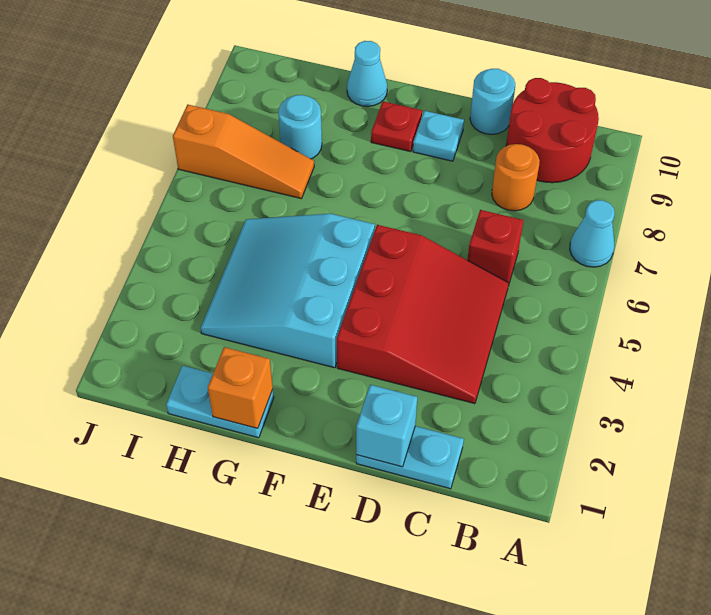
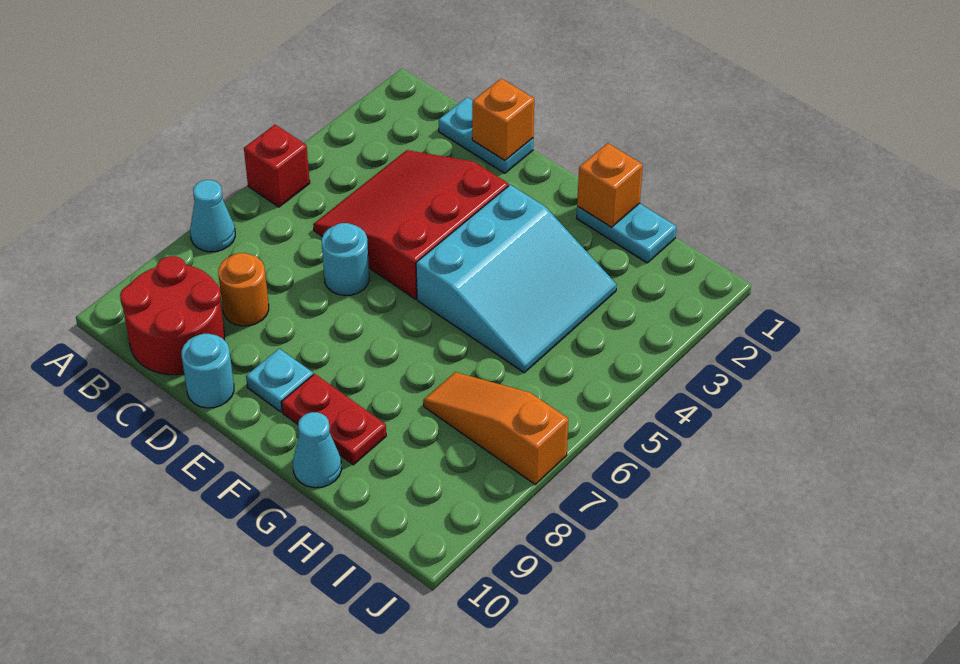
red 1x1 brick [468,210,523,286] -> red 1x1 brick moved to [244,125,310,207]
cyan 1x1 brick [356,385,417,467] -> orange 1x1 brick [472,78,534,160]
red 1x1 plate [371,101,422,152] -> red 1x2 plate [282,374,386,465]
cyan 1x1 round brick [278,95,322,159] -> cyan 1x1 round brick moved to [322,223,369,296]

